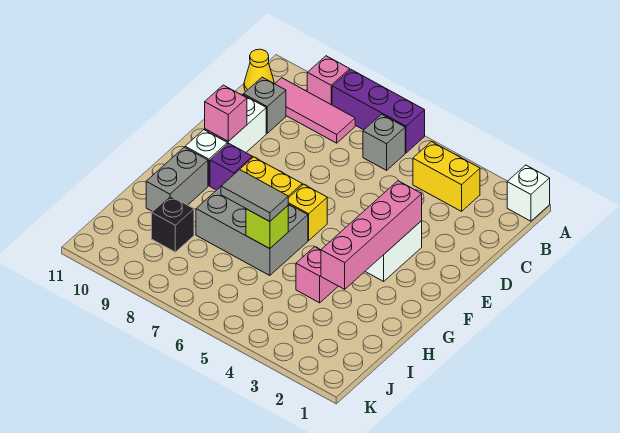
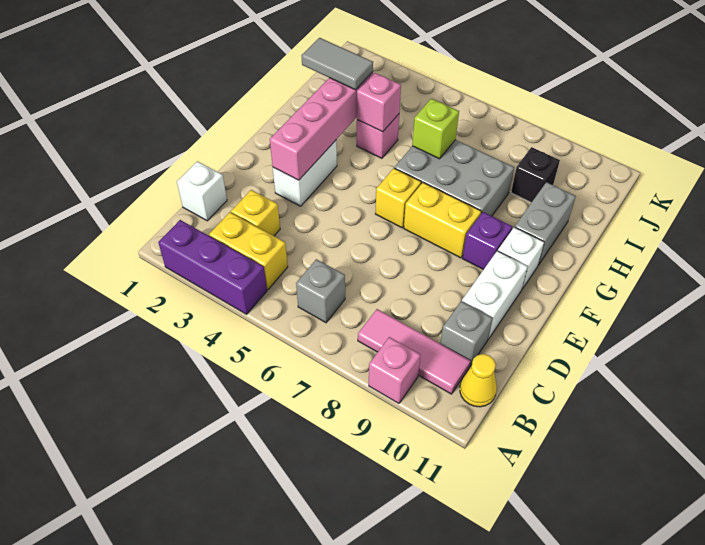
white 1x1 brick [507,165,550,221] -> white 1x1 brick moved to [177,161,227,221]
purple 1x3 brick [332,70,425,153] -> purple 1x3 brick moved to [158,220,267,314]
none -> yellow 1x1 brick [231,190,280,236]
pink 1x1 brick [205,85,247,141] -> pink 1x1 brick moved to [357,73,401,132]
grey 1x2 tile [221,170,288,222] -> grey 1x2 tile moved to [301,38,373,90]

